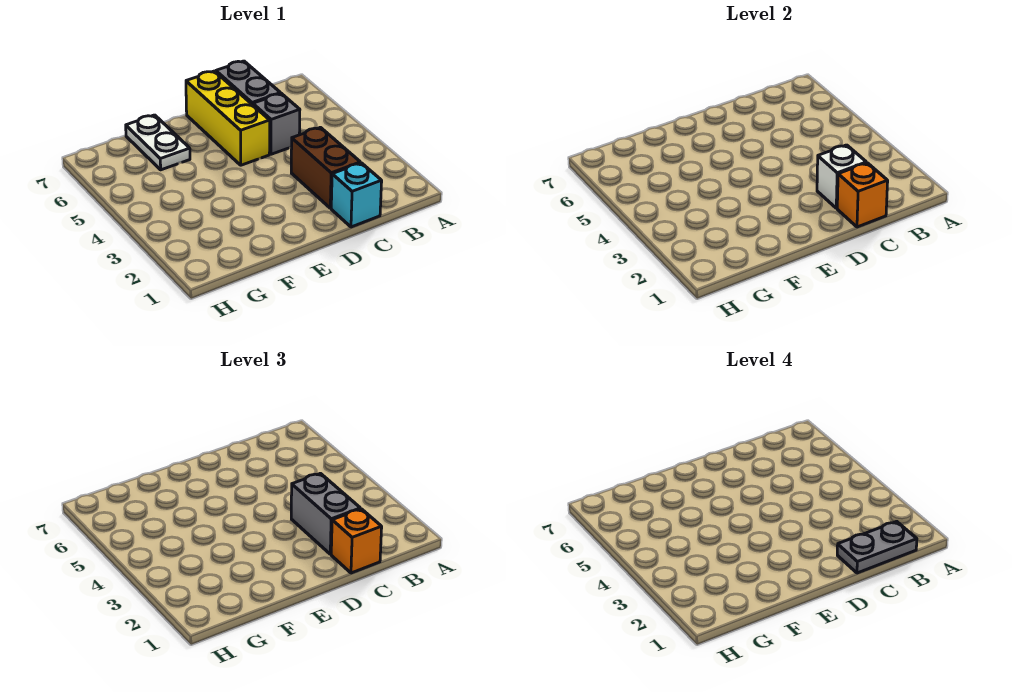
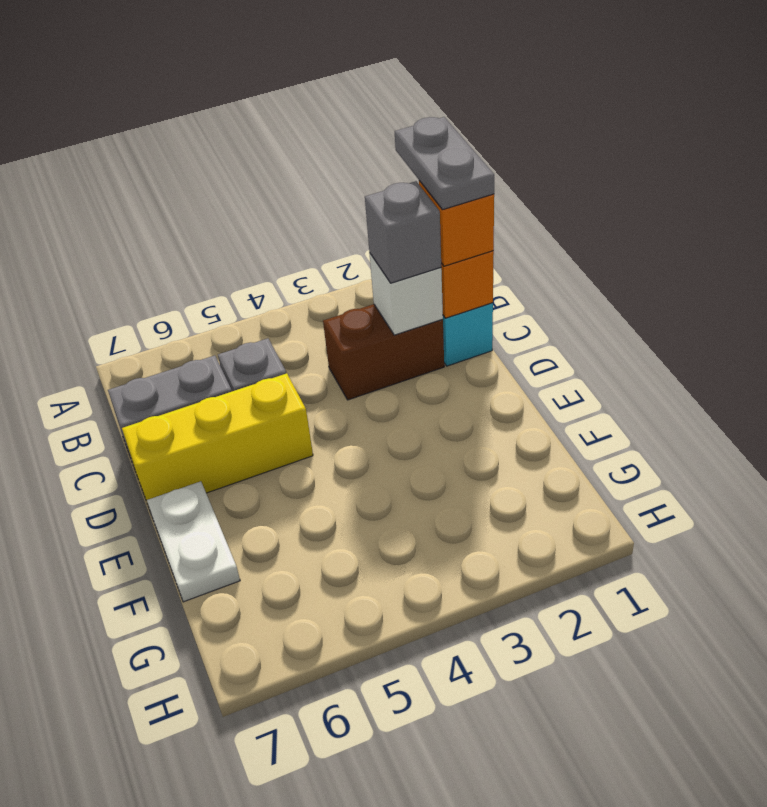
grey 1x2 brick [291,473,360,554] -> grey 1x1 brick [365,181,441,283]
white 1x2 plate [126,115,190,170] -> white 1x2 plate turned to [147,481,240,602]

